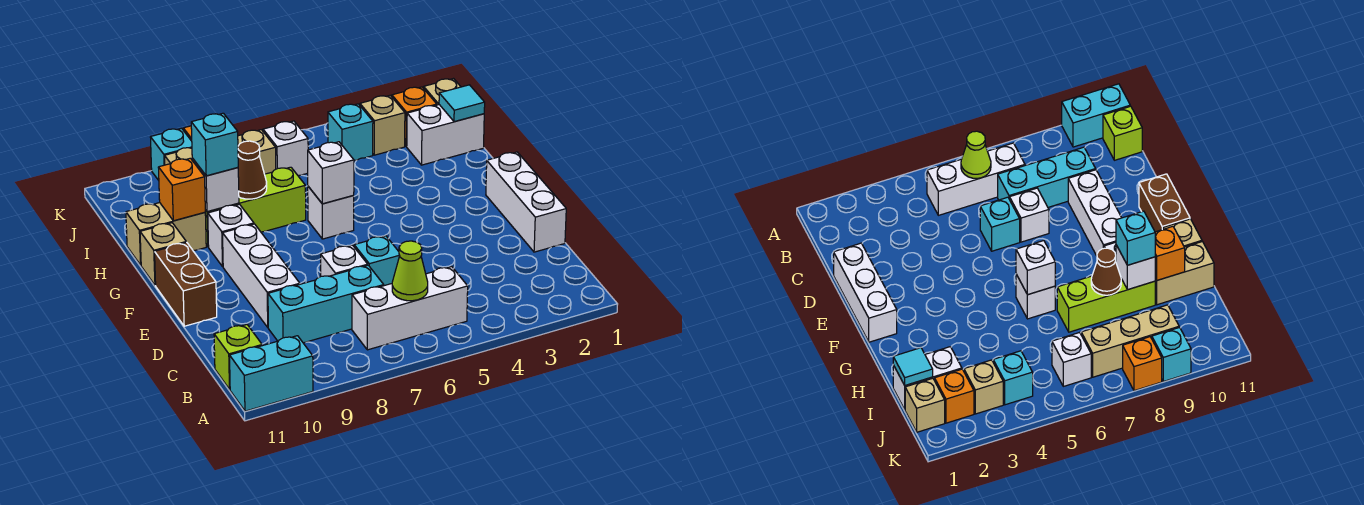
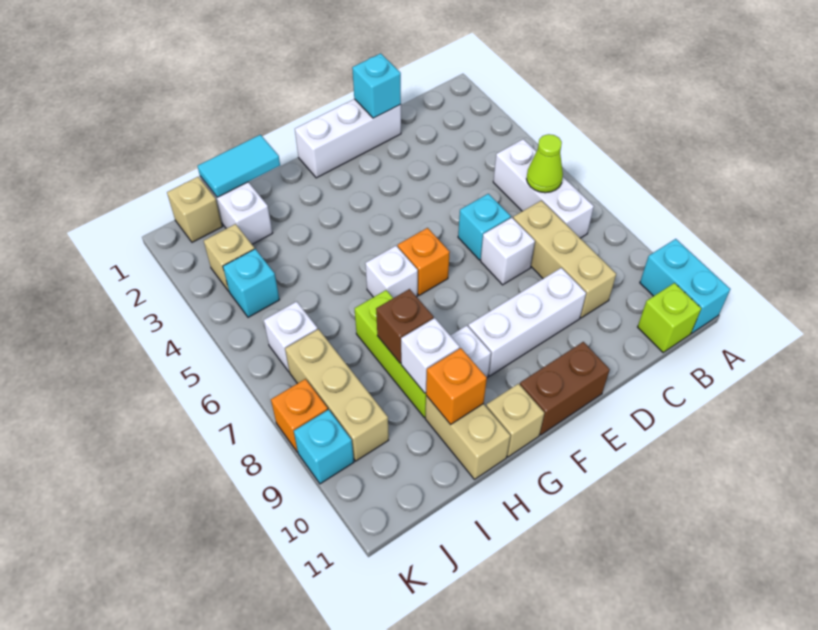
cyan 1x3 brick [268,265,384,343] -> tan 1x3 brick [513,201,616,318]
white 1x1 brick [308,142,354,204] -> none
brown 1x1 cone [238,141,267,199] -> brown 1x1 brick [376,289,434,363]
cyan 1x1 brick [191,113,238,176] -> cyan 1x1 brick moved to [352,53,401,118]
cyan 1x1 tile [439,85,485,122] -> cyan 1x2 tile [198,135,280,197]
orange 1x1 brick [392,87,437,147] -> orange 1x1 brick moved to [398,228,450,295]

